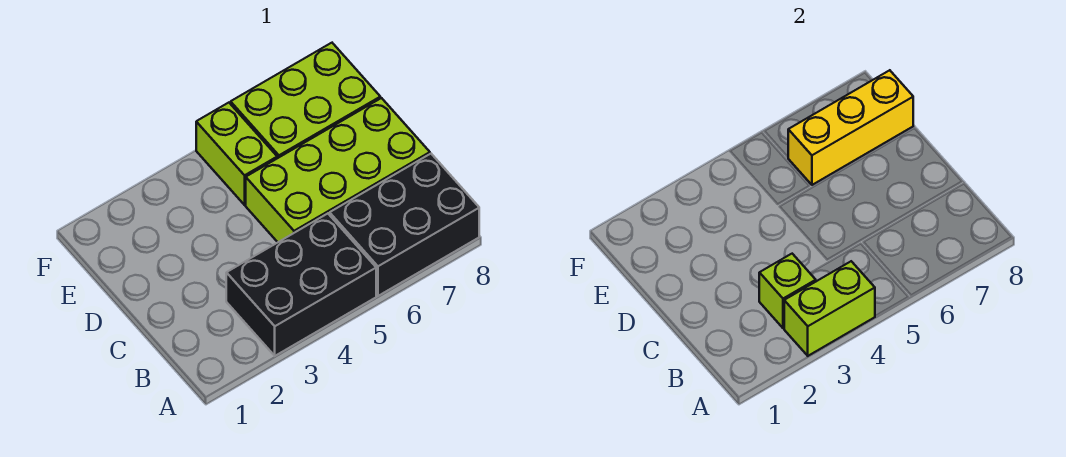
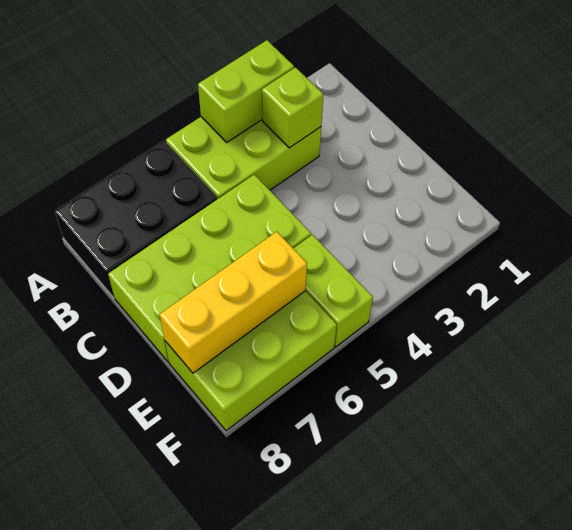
black 2x3 brick [226,214,376,356] -> lime 2x3 brick [166,117,321,199]

